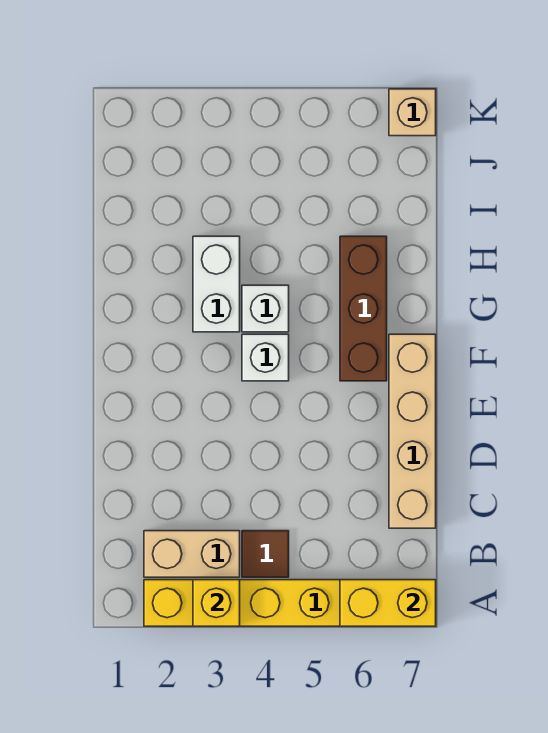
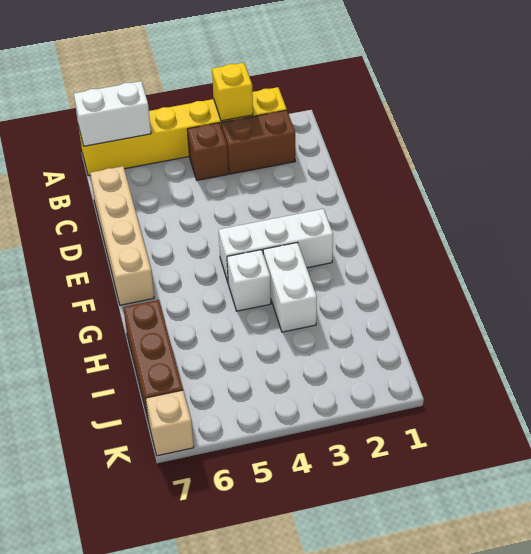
yellow 1x2 brick [340,580,436,626] -> white 1x2 brick [74,81,151,146]
tan 1x2 brick [144,531,240,577] -> brown 1x2 brick [221,110,295,174]
brown 1x1 tile [242,531,289,577] -> brown 1x1 brick [187,123,229,180]
white 1x1 brick [242,334,289,381] -> white 1x3 brick [219,209,333,282]
brown 1x3 brick [340,236,387,381] -> brown 1x3 brick moved to [123,300,183,423]

